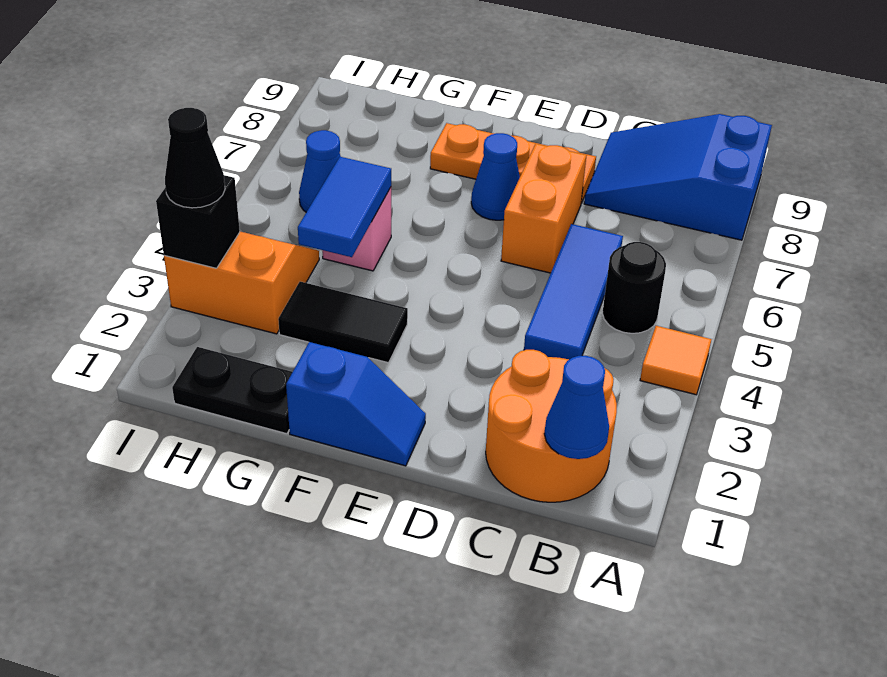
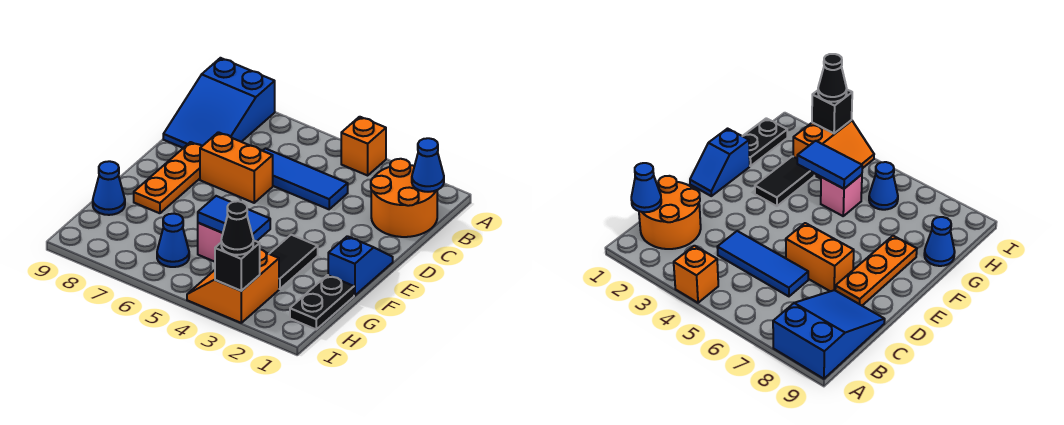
orange 1x1 tile [640,326,712,395] -> orange 1x1 brick [341,117,386,175]
black 1x1 round brick [602,242,666,333] -> none
blue 1x1 cone [471,133,520,220] -> blue 1x1 cone moved to [93,161,125,215]

